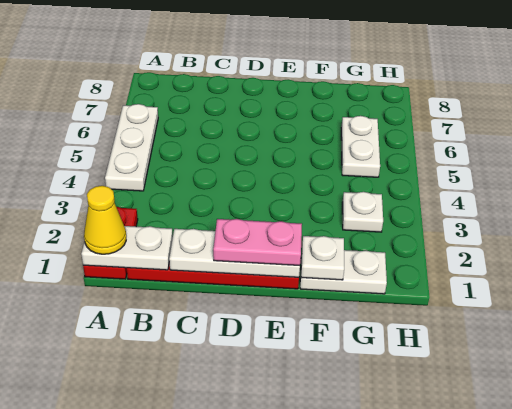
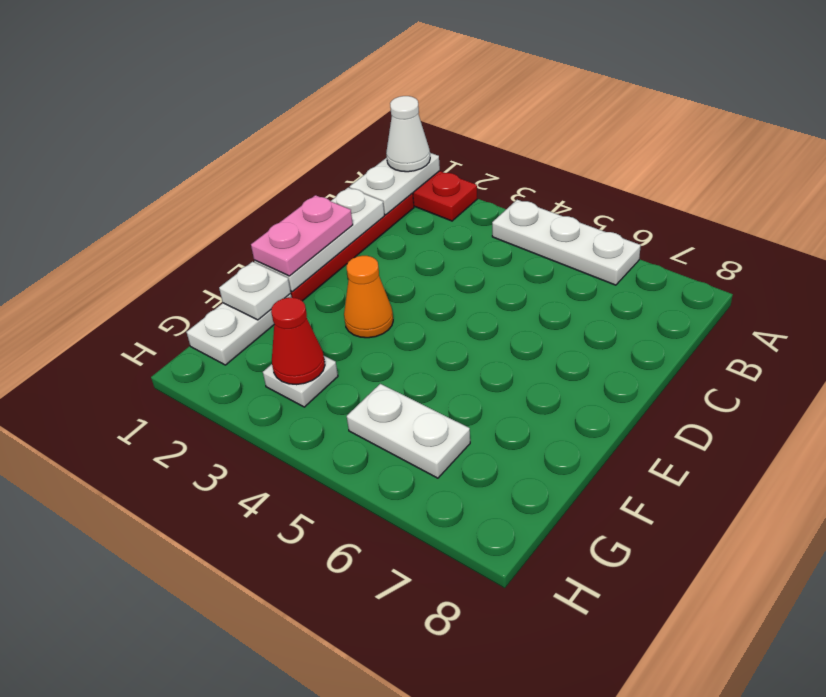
yellow 1x1 cone [84,186,126,254] -> white 1x1 cone [386,96,430,172]
none -> orange 1x1 cone [344,256,393,338]
none -> red 1x1 cone [271,298,325,385]

